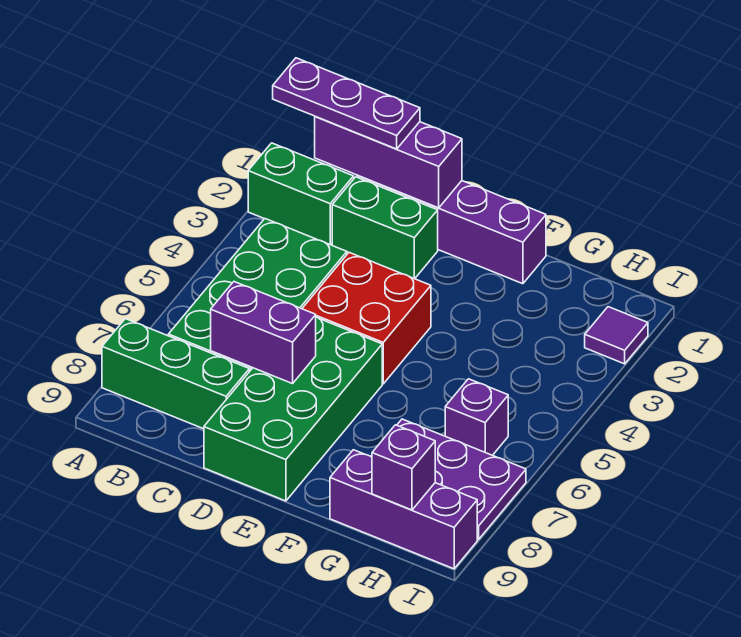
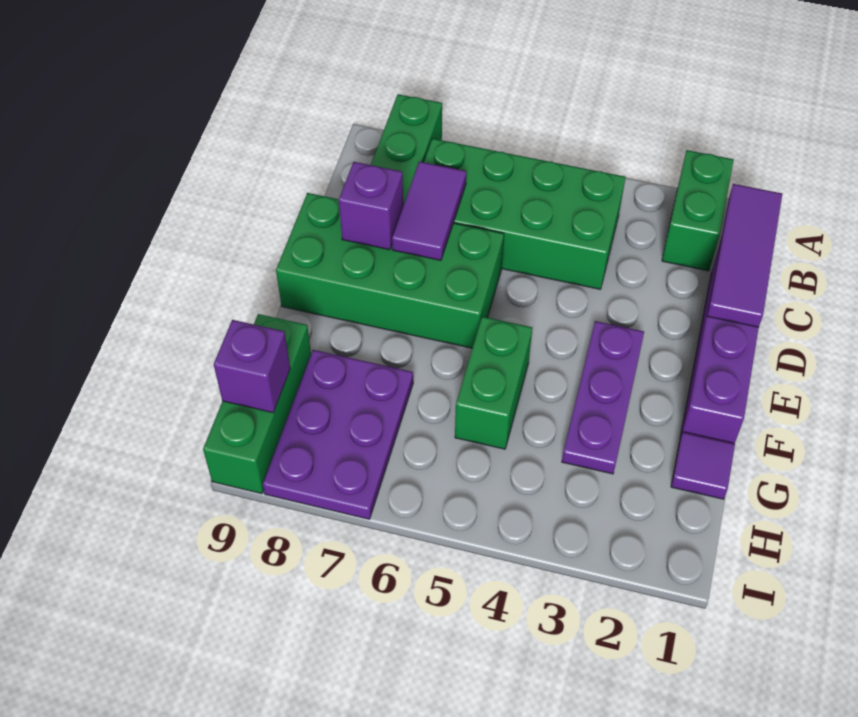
purple 1x3 plate [273,58,420,149] -> purple 1x3 plate moved to [562,321,644,474]
purple 1x3 brick [315,116,462,208] -> purple 1x3 tile [707,184,782,327]
green 1x2 brick [332,177,438,279] -> green 1x2 brick moved to [455,317,532,449]
purple 1x2 brick [211,282,316,384] -> purple 1x2 tile [392,162,466,260]
red 2x2 brick [302,253,431,384] -> none
purple 1x3 brick [330,450,477,569] -> green 1x3 brick [203,314,311,494]
purple 1x1 brick [445,379,508,455] -> purple 1x1 brick moved to [339,162,403,250]
purple 1x1 tile [585,307,648,364] -> purple 1x1 tile moved to [671,432,735,499]

